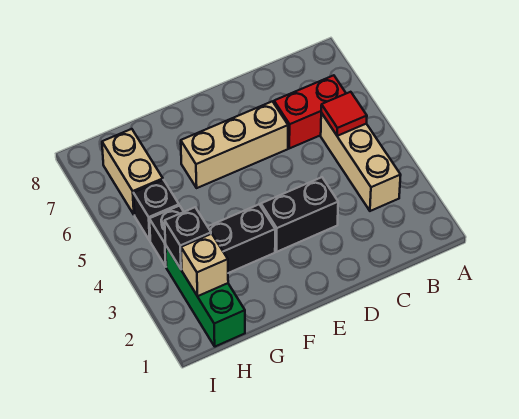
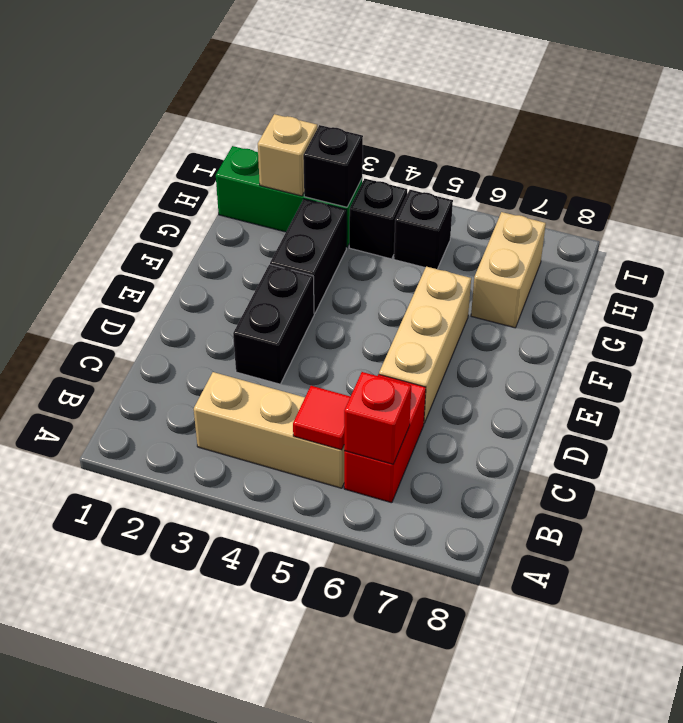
none -> red 1x1 brick [344,372,411,464]
tan 1x2 brick [102,129,163,215] -> tan 1x2 brick turned to [471,212,546,328]

